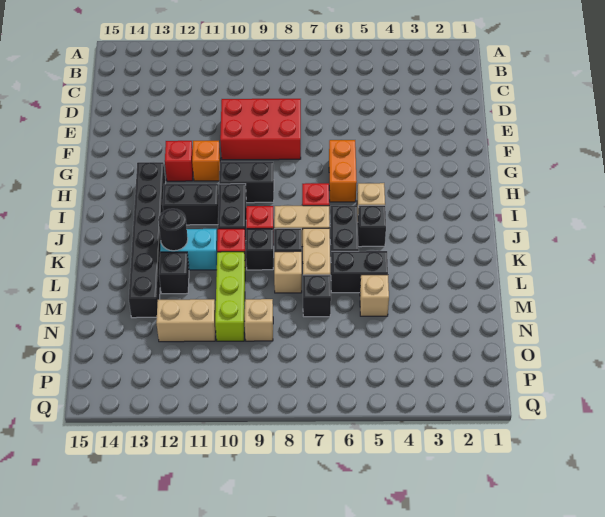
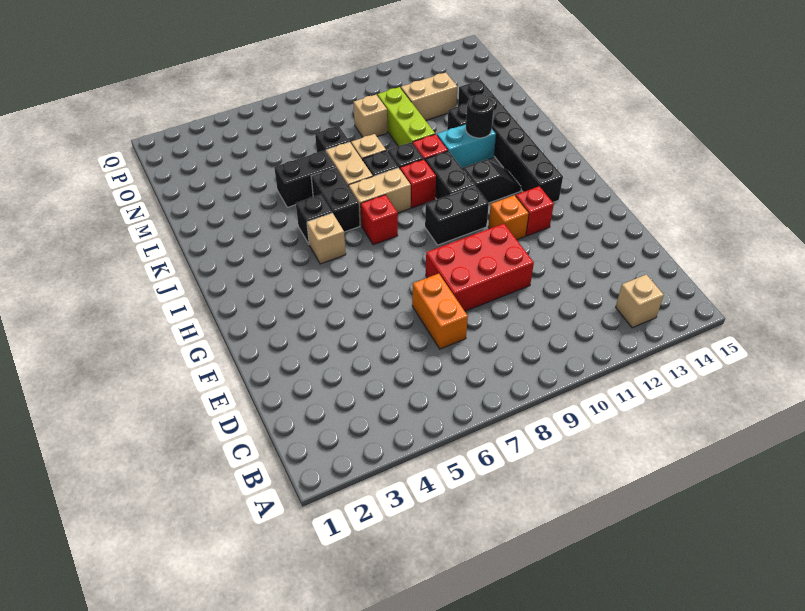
orange 1x2 brick [329,140,357,202] -> orange 1x2 brick moved to [412,274,468,349]
black 1x2 brick [163,184,219,225] -> black 1x2 slope [463,159,521,203]
tan 1x1 brick [360,275,389,316] -> tan 1x1 brick moved to [616,274,664,328]

